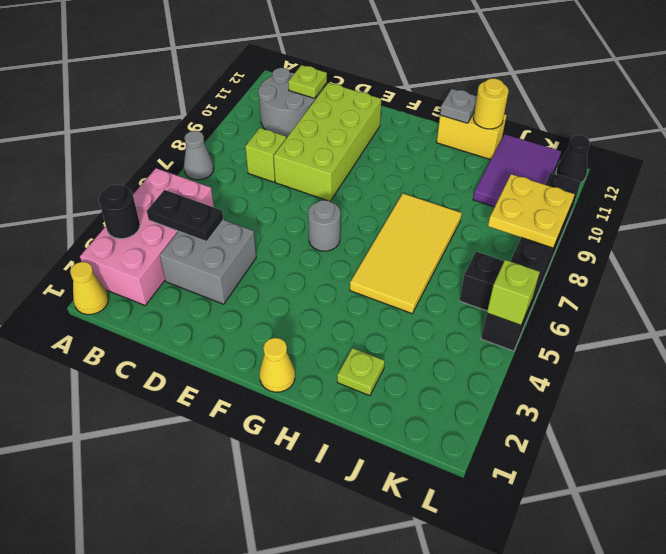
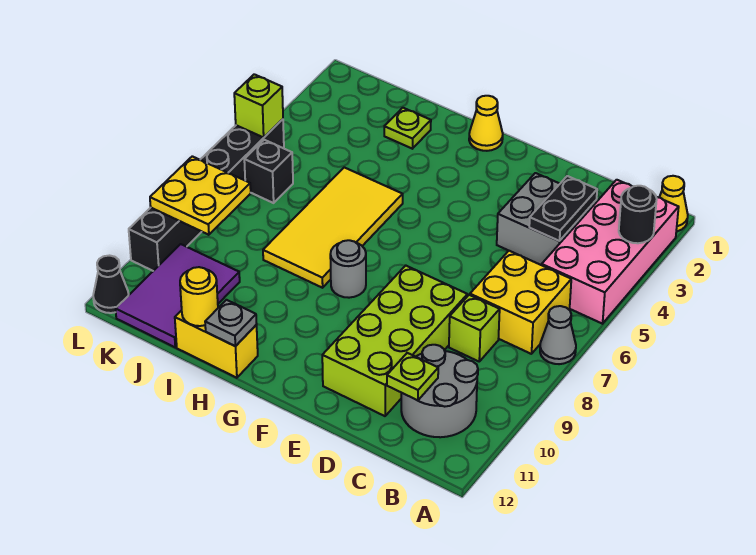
black 1x2 plate [147,190,223,241] -> black 1x2 plate turned to [529,176,597,241]
none -> yellow 2x2 brick [470,251,571,354]
grey 1x1 round brick [308,200,340,251] -> grey 1x1 round brick moved to [330,240,366,298]

